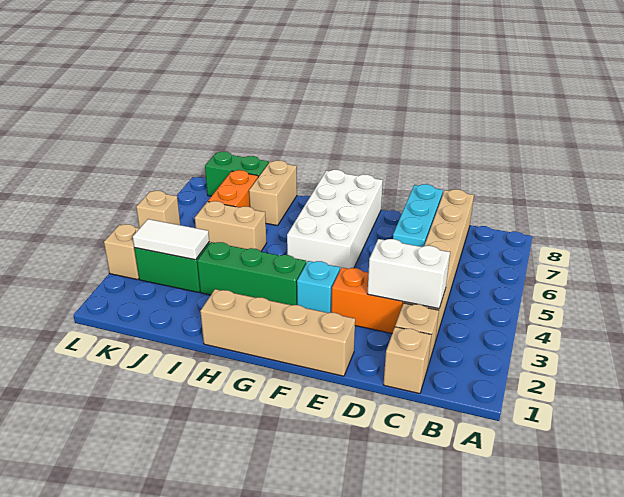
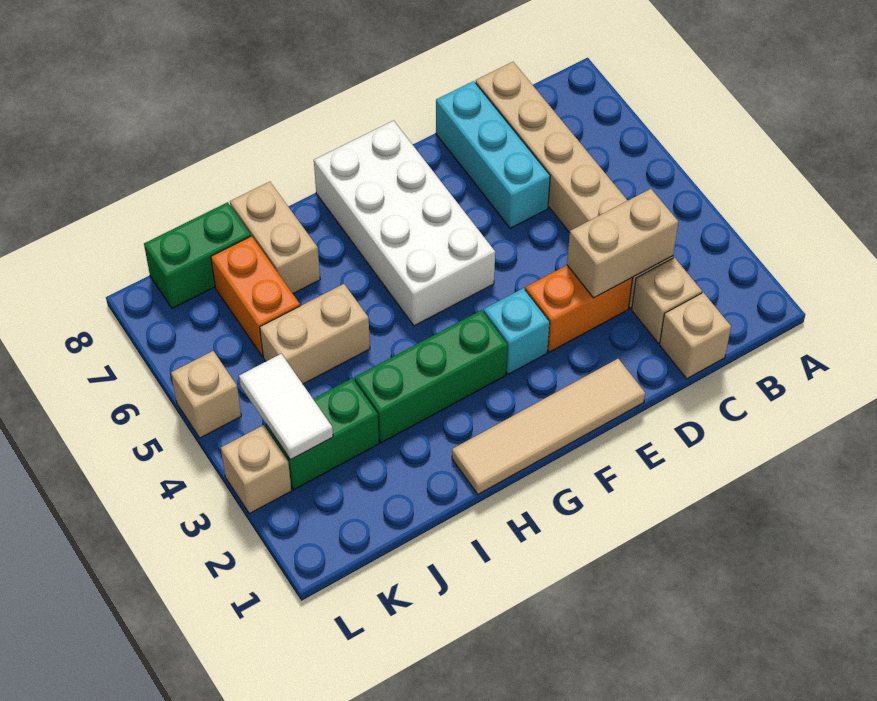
white 1x2 brick [367,239,450,309] -> tan 1x2 brick [567,189,678,298]
tan 1x4 brick [200,289,355,376] -> tan 1x4 tile [452,359,645,494]
white 1x2 tile [133,219,209,260] -> white 1x2 tile turned to [239,354,333,460]

